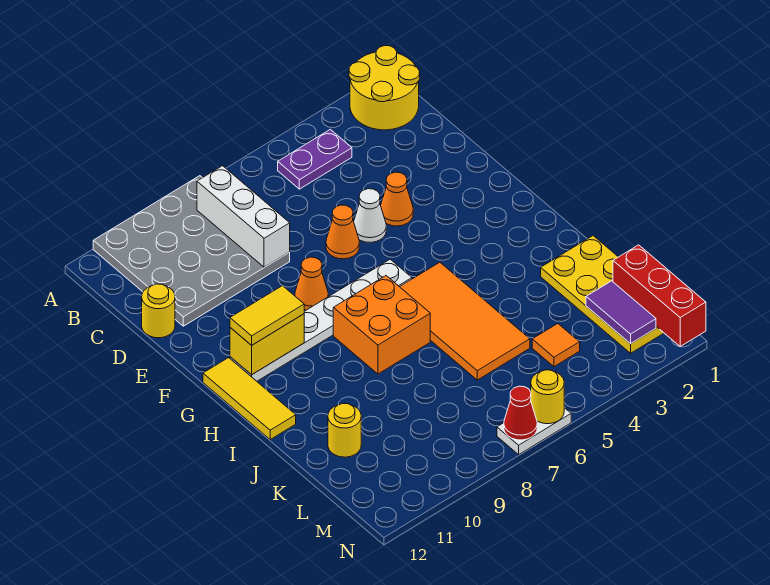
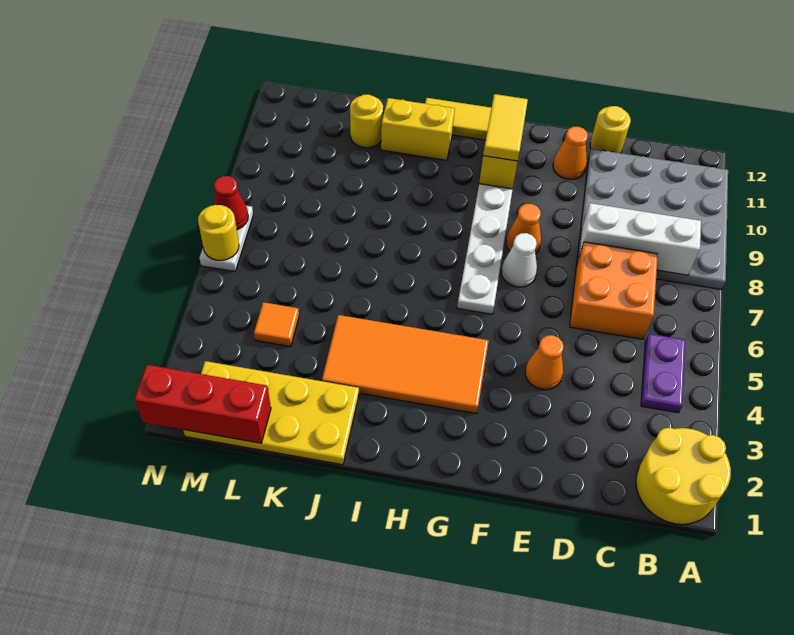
white 1x1 cone [354,189,386,242] -> white 1x1 cone moved to [501,233,537,287]
orange 1x1 cone [326,205,359,259] -> orange 1x1 cone moved to [553,126,588,180]
orange 2x4 tile [400,262,530,380] -> orange 2x4 tile moved to [322,315,489,414]
orange 2x2 brick [333,276,430,374] -> orange 2x2 brick moved to [570,242,658,339]
none -> yellow 1x2 brick [381,98,455,160]
purple 1x2 tile [586,281,656,344] -> none

